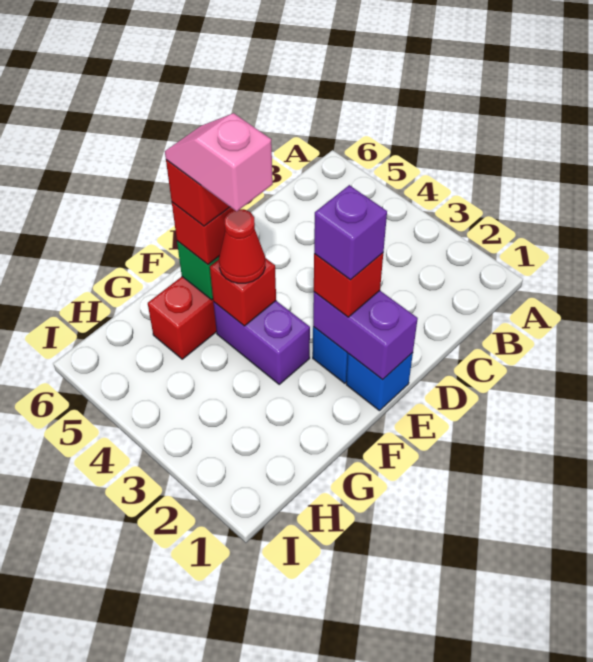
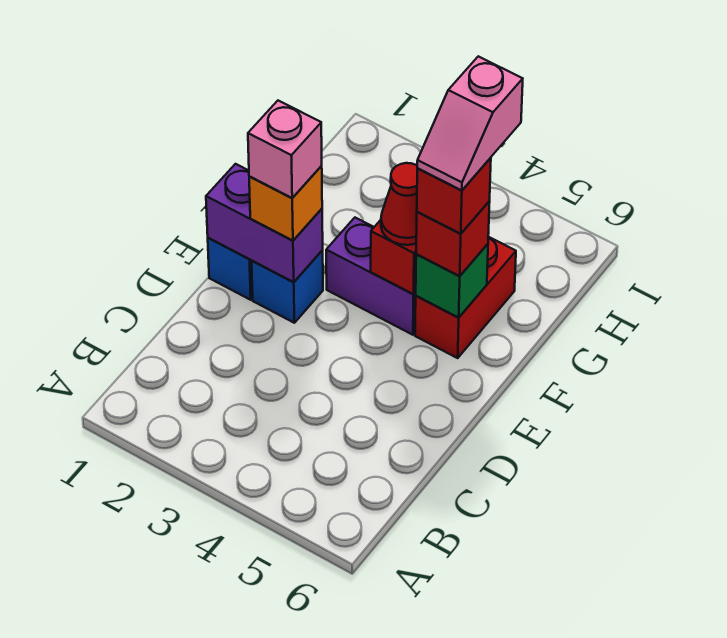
red 1x1 brick [314,253,383,317] -> orange 1x1 brick [249,166,322,240]
purple 1x1 brick [314,185,387,280] -> pink 1x1 brick [248,101,322,198]
pink 1x2 slope [165,113,273,211] -> pink 1x2 slope turned to [417,56,523,190]

